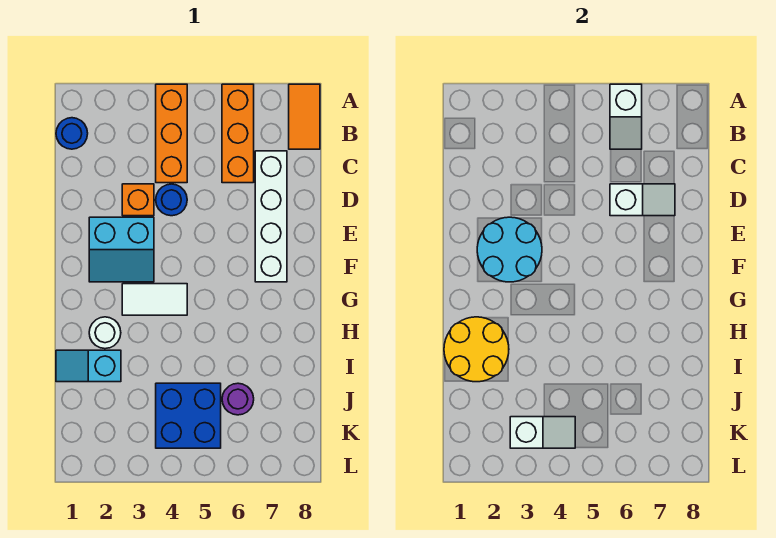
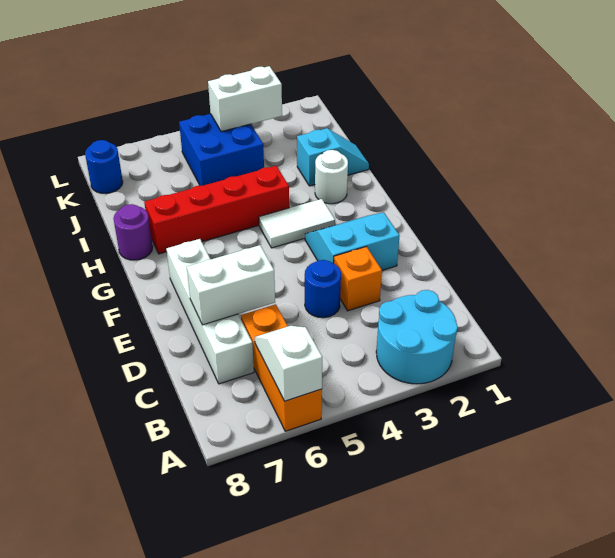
orange 1x3 brick [156,84,187,183] -> none
orange 1x2 tile [289,84,320,149] -> none
blue 1x1 round brick [56,118,88,149] -> blue 1x1 round brick moved to [85,140,123,193]
white 1x2 slope [610,184,675,216] -> white 1x2 brick [187,245,275,325]
cyan 2x2 round brick [477,217,542,282] -> cyan 2x2 round brick moved to [376,290,458,384]
yellow 2x2 round brick [444,317,509,382] -> none
none -> red 1x4 brick [144,166,289,254]
purple 1x1 round brick [222,383,254,415] -> purple 1x1 round brick moved to [113,204,153,260]
white 1x2 slope [510,417,575,448] -> white 1x2 brick [208,66,282,132]

